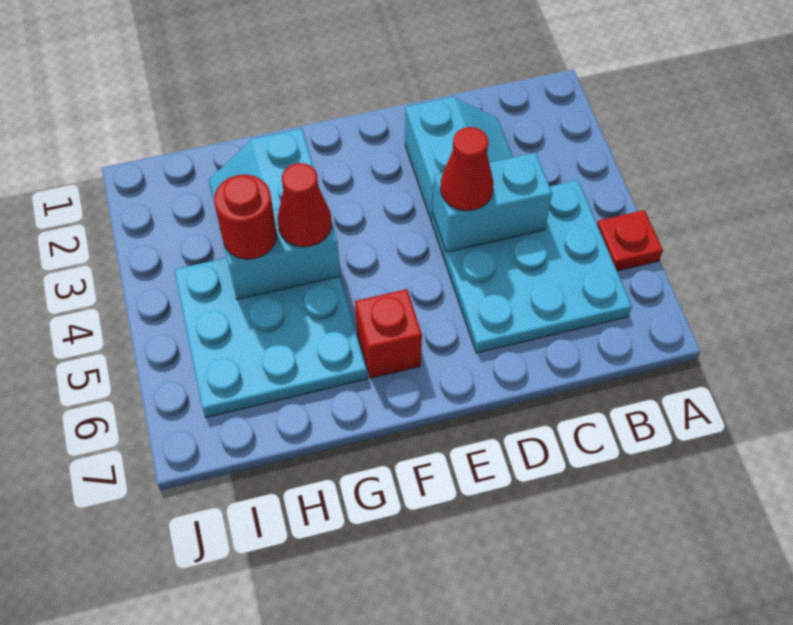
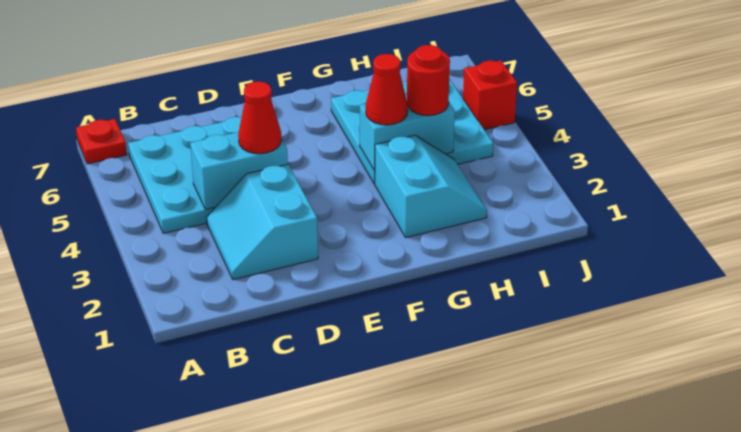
red 1x1 plate [597,210,663,271] -> red 1x1 plate moved to [76,119,127,164]
red 1x1 brick [355,289,422,378] -> red 1x1 brick moved to [463,60,517,130]

